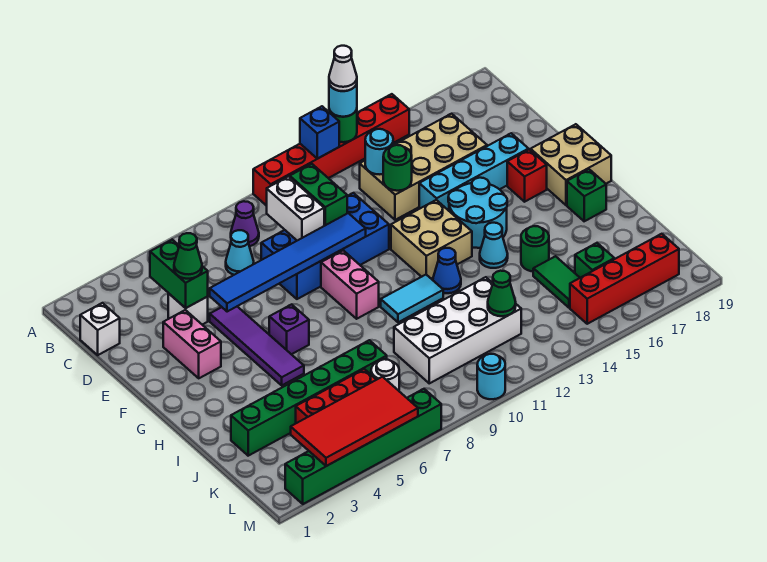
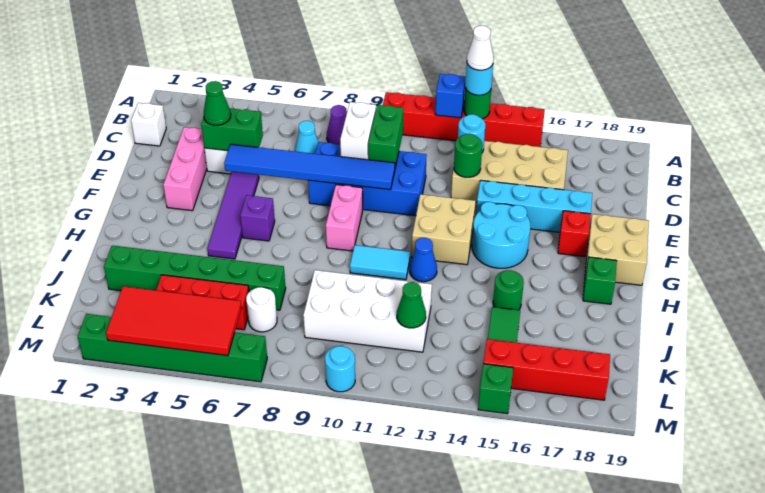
green 1x2 brick [150,240,208,308] -> green 1x2 brick turned to [201,108,263,151]
pink 1x2 brick [163,310,221,378] -> pink 1x3 brick [163,127,207,211]
cyan 1x1 cone [480,223,508,268] -> none
green 1x1 brick [575,243,614,278] -> green 1x1 brick moved to [478,364,513,414]

